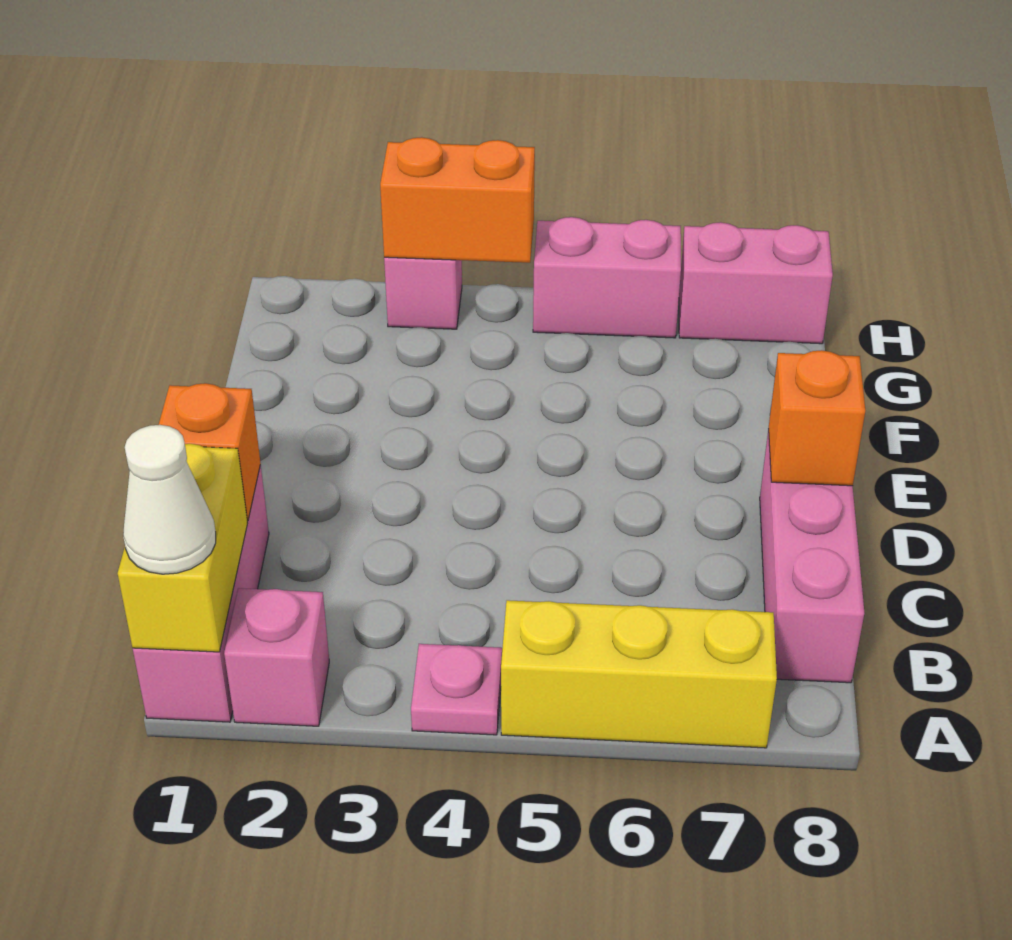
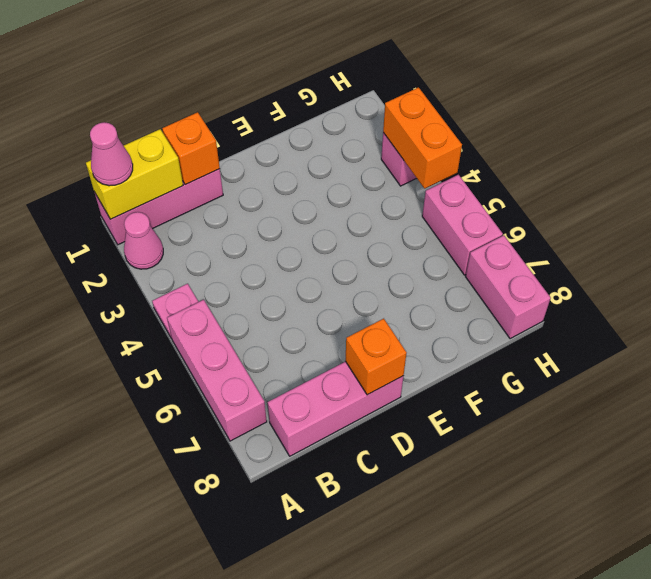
white 1x1 cone [123,425,216,574] -> pink 1x1 cone [90,122,133,186]
pink 1x1 brick [224,588,329,726] -> pink 1x1 cone [124,212,163,269]
yellow 1x3 brick [501,600,777,748] -> pink 1x3 brick [167,300,267,441]

